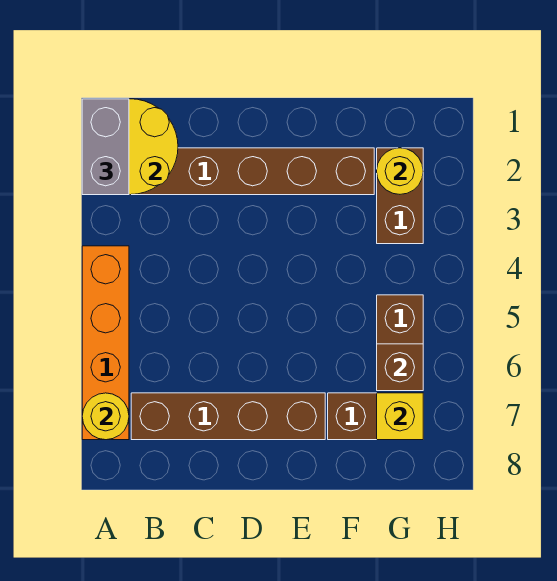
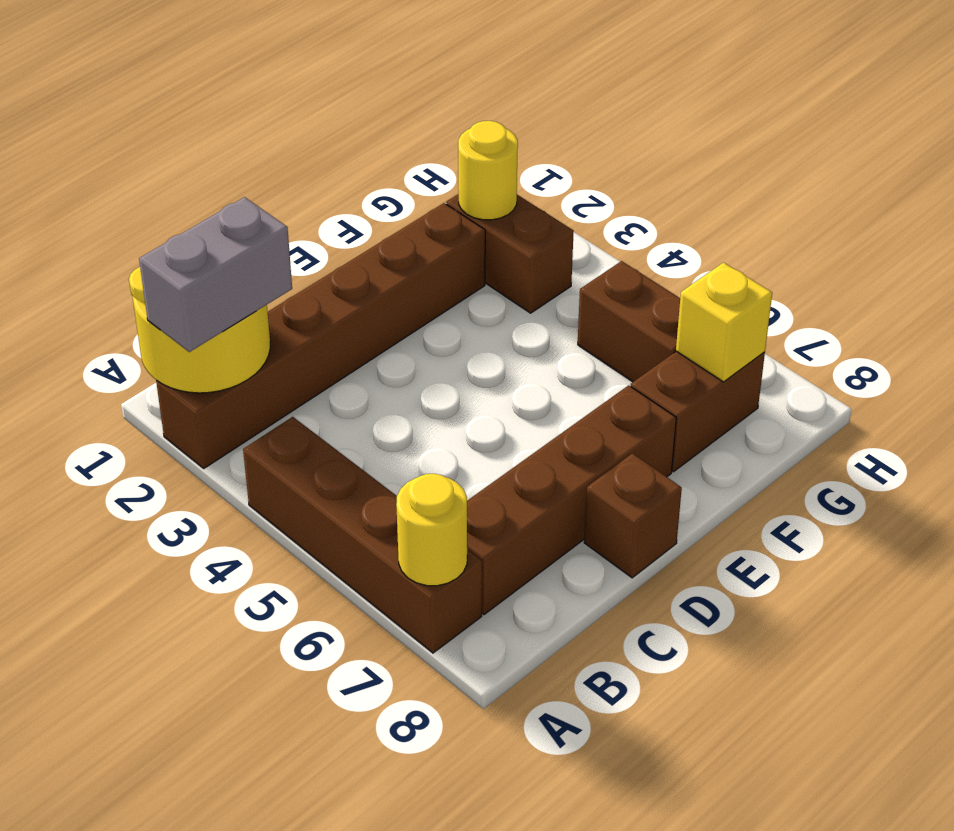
grey 1x2 brick [82,99,129,195] -> grey 1x2 brick turned to [139,197,292,352]
orange 1x4 brick [82,246,129,440] -> brown 1x4 brick [243,417,482,653]
brown 1x1 brick [377,344,423,391] -> brown 1x1 brick moved to [584,453,682,578]

